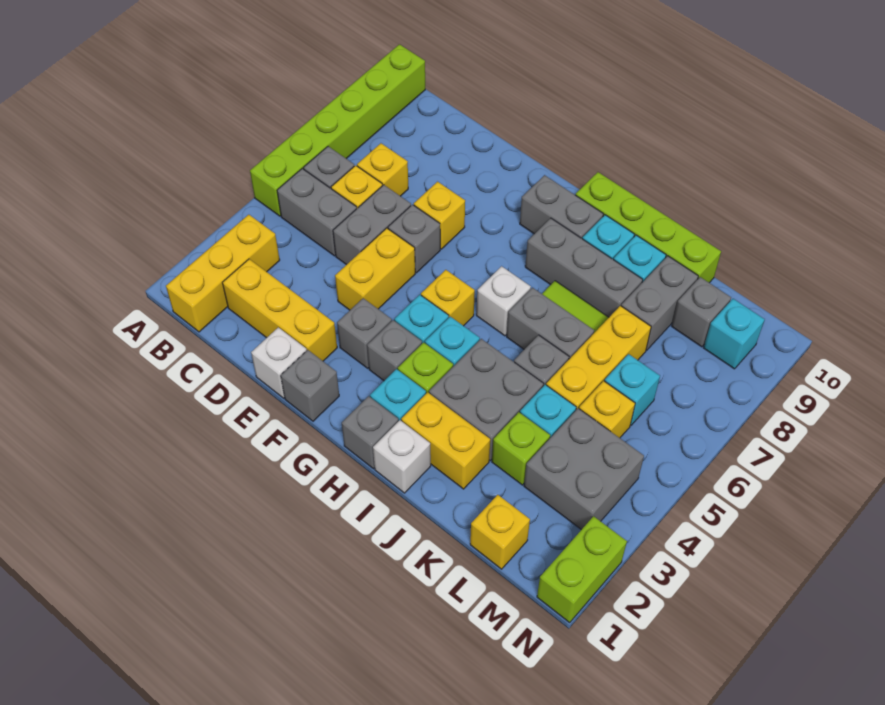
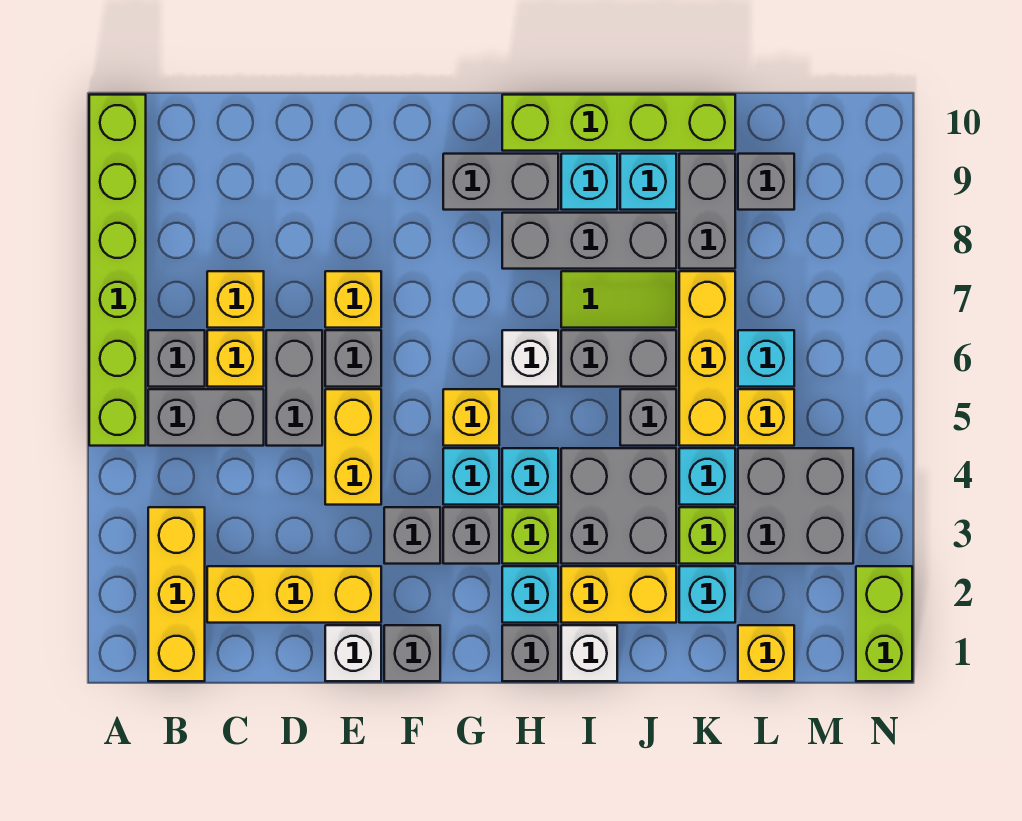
cyan 1x1 brick [704,299,765,369] -> cyan 1x1 brick moved to [679,566,735,623]

